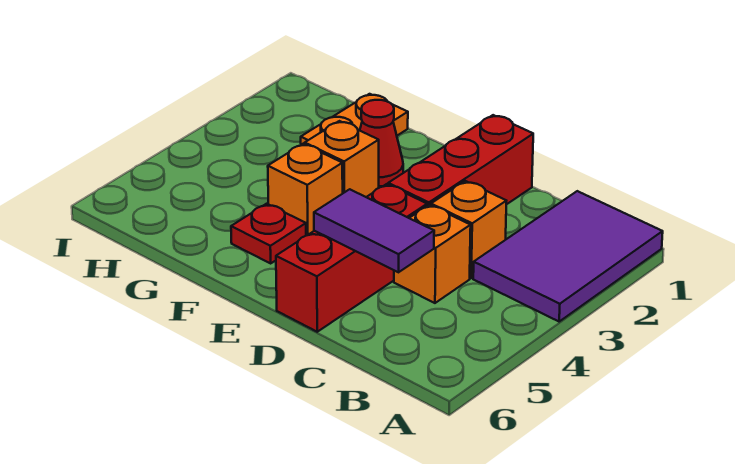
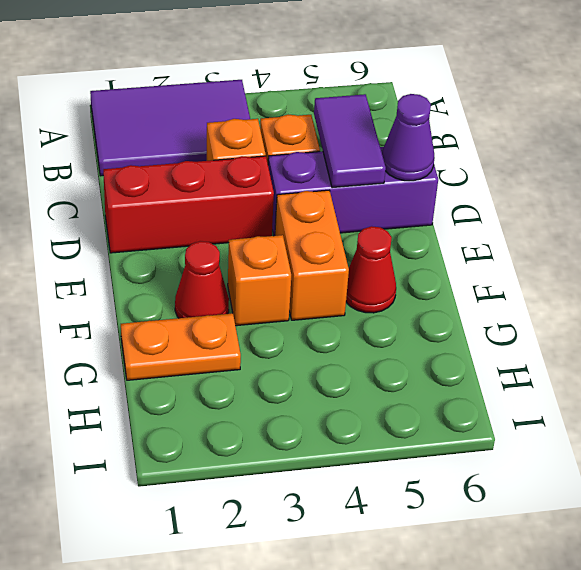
red 1x3 brick [276,184,427,332] -> purple 1x3 brick [268,147,438,236]
none -> purple 1x1 cone [382,94,435,181]
orange 1x1 brick [268,144,343,236] -> orange 1x2 brick [275,190,349,320]
red 1x1 plate [231,204,306,263] -> red 1x1 cone [346,226,396,313]

